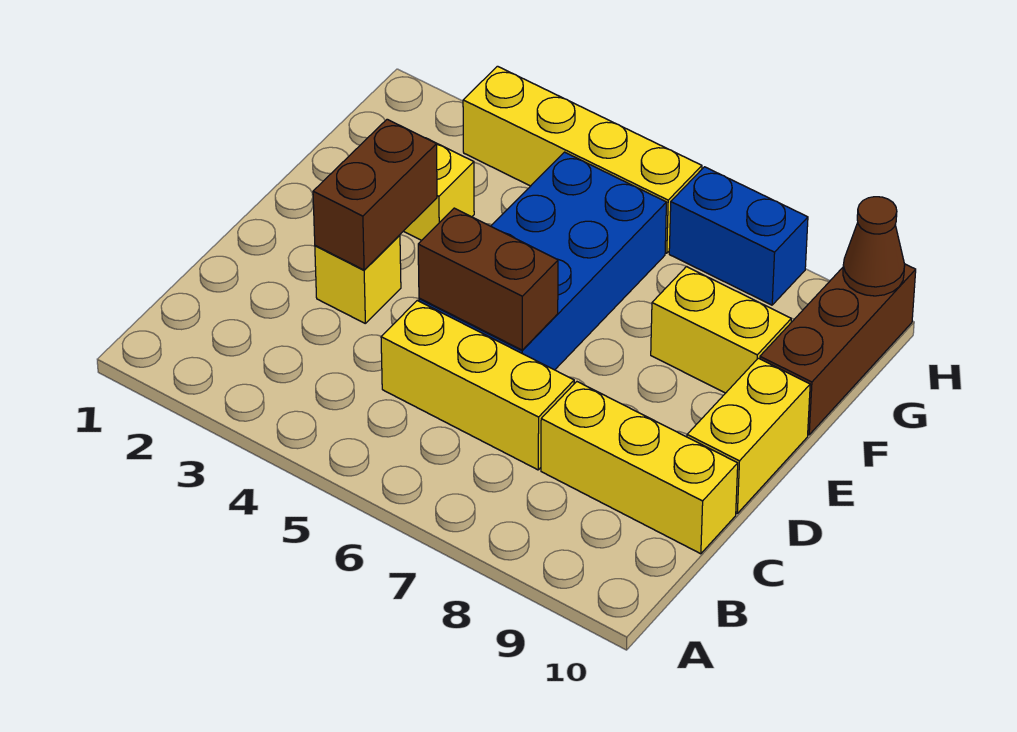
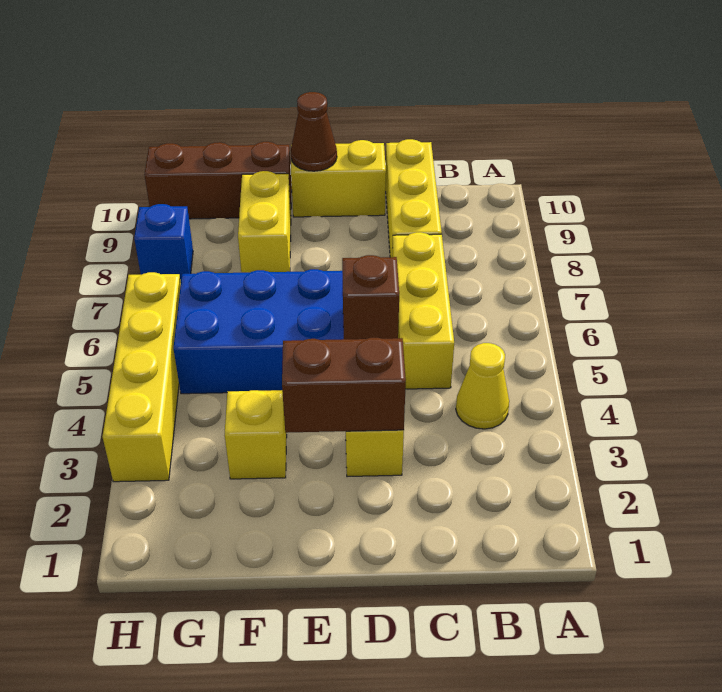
none -> yellow 1x1 cone [456,343,509,429]
brown 1x2 brick [418,208,558,350] -> brown 1x1 brick [342,255,399,339]
blue 1x2 brick [669,167,808,305] -> blue 1x1 brick [134,204,193,282]
brown 1x1 cone [843,197,905,296] -> brown 1x1 cone moved to [291,92,337,171]

